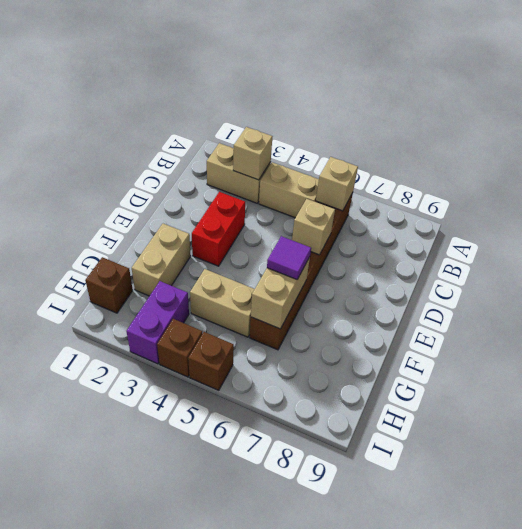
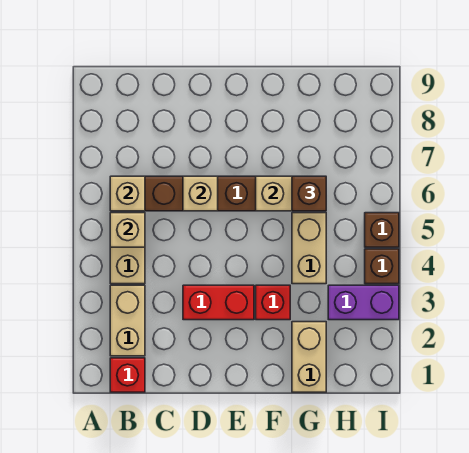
none -> red 1x1 brick [110,358,145,392]
tan 1x1 brick [233,127,272,180] -> tan 1x1 brick moved to [110,213,145,247]
tan 1x2 brick [132,224,191,296] -> tan 1x2 brick turned to [292,322,326,392]
none -> red 1x1 brick [256,285,290,320]
purple 1x1 tile [267,236,311,279] -> none
brown 1x1 brick [85,257,133,313] -> brown 1x1 brick moved to [292,176,326,211]

